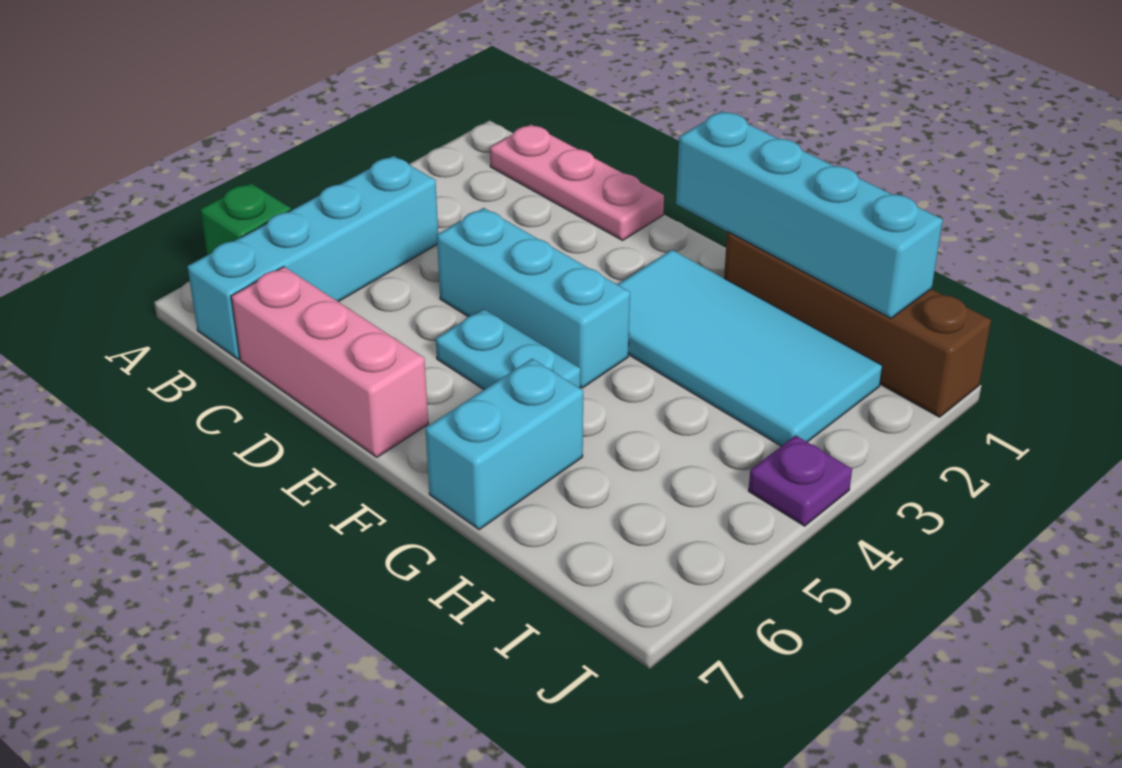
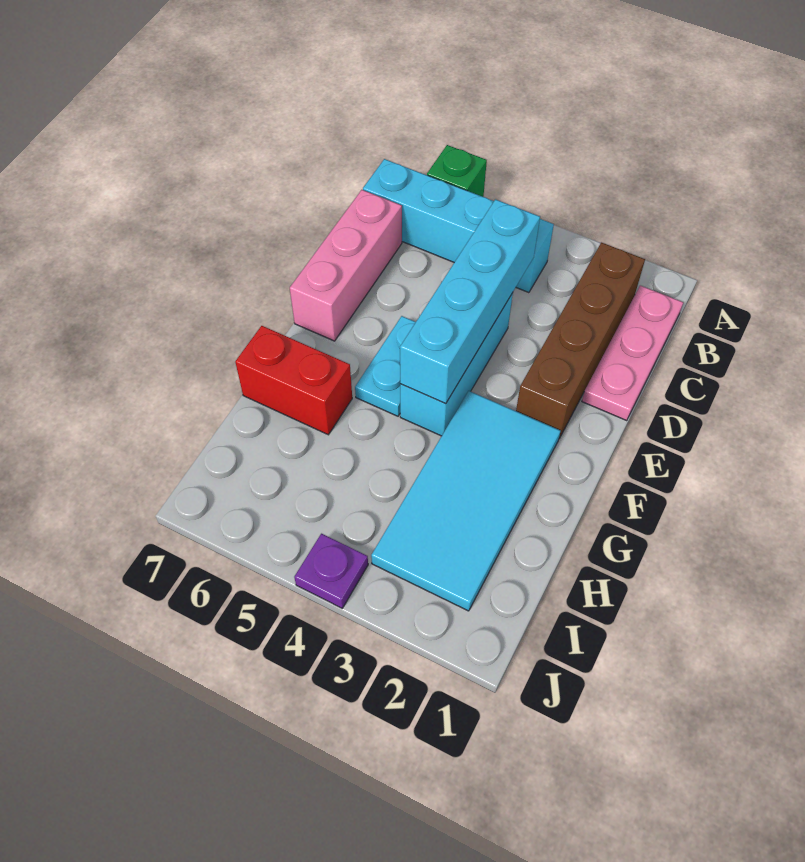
cyan 1x4 brick [676,111,943,318] -> cyan 1x4 brick moved to [400,199,540,404]
brown 1x4 brick [724,232,991,417] -> brown 1x4 brick moved to [516,243,645,438]
cyan 1x2 brick [425,359,583,529] -> red 1x2 brick [235,326,352,435]

